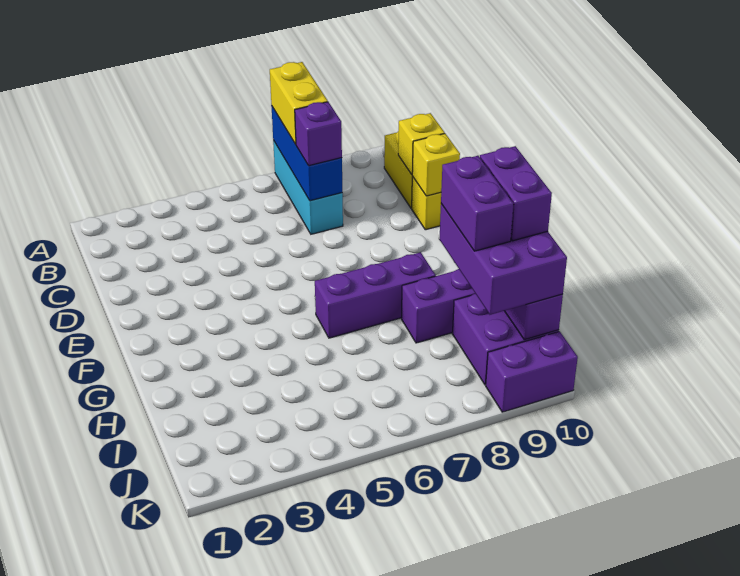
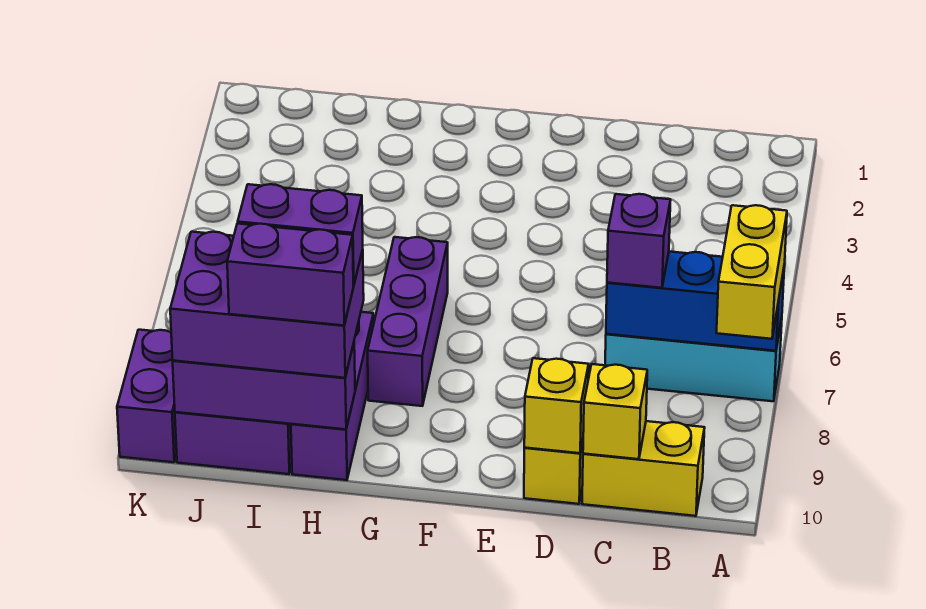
yellow 1x2 brick [270,62,328,144] -> yellow 1x2 brick turned to [717,205,787,339]

